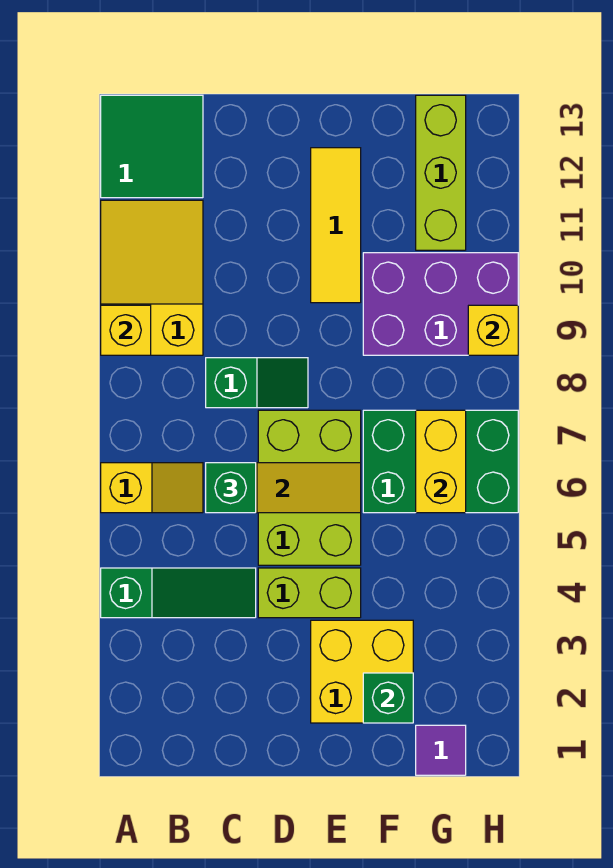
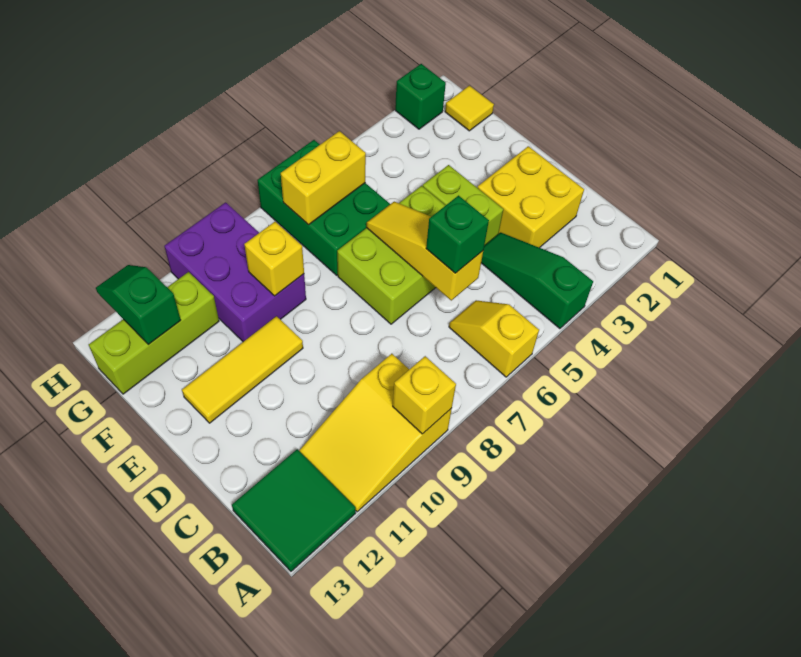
green 1x2 slope [206,358,308,408] -> green 1x2 slope moved to [96,265,181,344]
yellow 2x2 brick [311,620,413,723] -> yellow 2x2 brick moved to [478,146,584,248]
green 1x1 brick [363,673,413,723] -> green 1x1 brick moved to [395,64,446,129]
purple 1x1 tile [416,725,466,775] -> yellow 1x1 tile [445,86,494,131]
yellow 1x1 brick [468,305,518,355] -> yellow 1x1 brick moved to [244,222,304,296]

